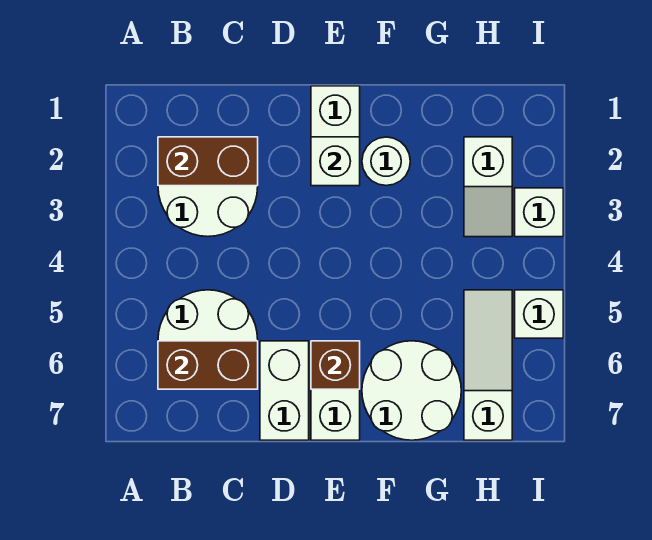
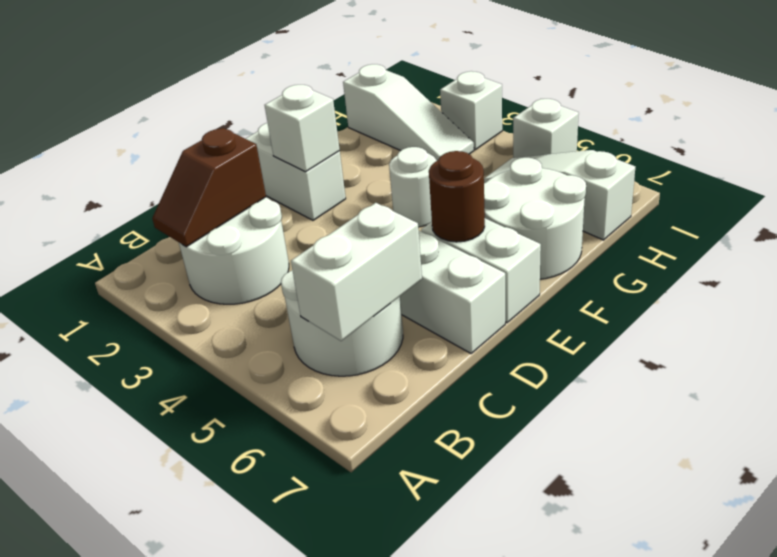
brown 1x2 brick [158,137,258,186] -> brown 1x2 slope [152,128,266,247]
brown 1x2 brick [158,341,258,389] -> white 1x2 brick [291,203,422,341]
brown 1x1 brick [311,341,360,389] -> brown 1x1 round brick [429,151,485,242]
white 1x1 round brick [362,137,410,186] -> white 1x1 round brick moved to [389,147,437,227]
white 1x2 slope [464,137,512,237] -> white 1x3 slope [343,64,474,161]

